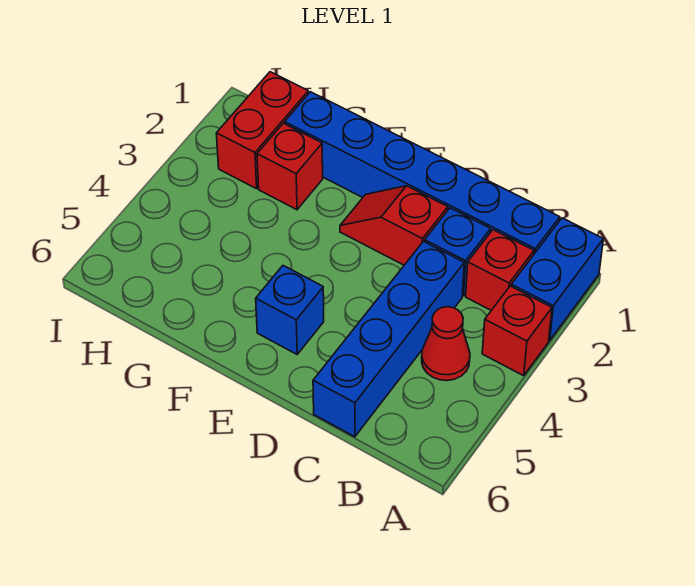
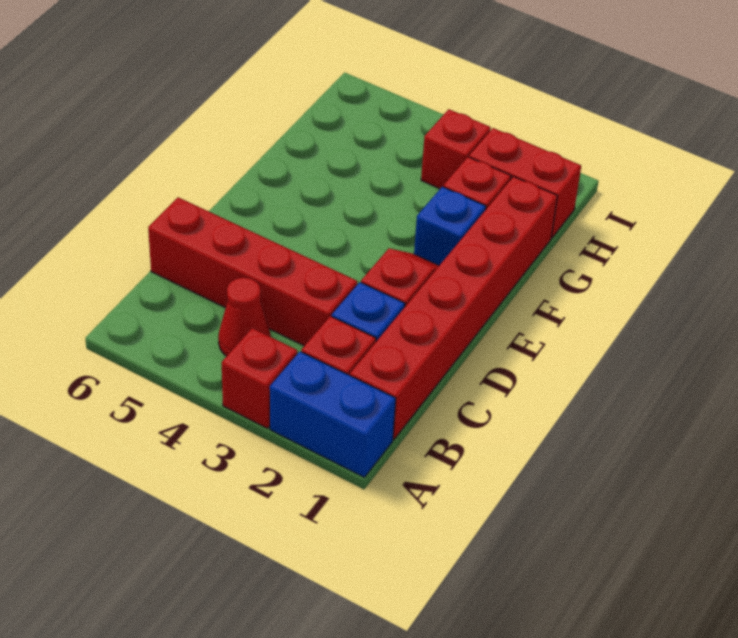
blue 1x6 brick [285,92,560,254] -> red 1x6 brick [350,177,557,440]
blue 1x4 brick [313,242,464,437] -> red 1x4 brick [148,197,357,346]
blue 1x1 brick [256,266,324,354] -> blue 1x1 brick moved to [414,187,486,265]
none -> red 1x1 brick [421,109,491,189]

